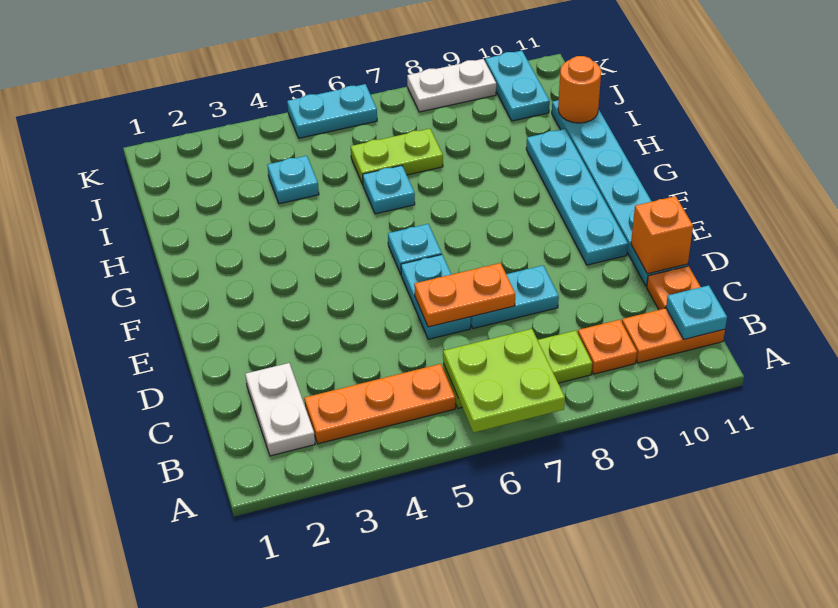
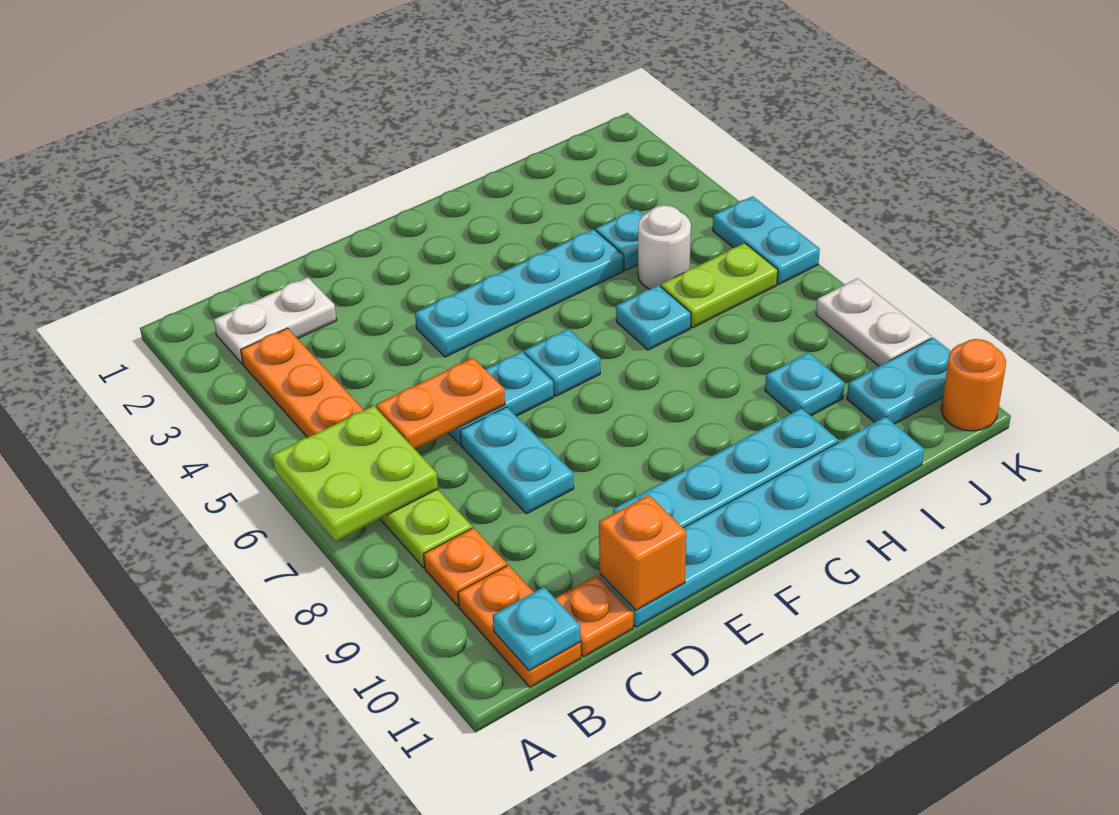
orange 1x2 plate [414,263,515,327] -> orange 1x2 plate turned to [376,358,505,449]
none -> cyan 1x4 plate [415,229,624,357]
none -> white 1x1 round brick [638,205,691,289]
lime 1x2 plate [351,129,443,184] -> lime 1x2 plate turned to [661,243,778,328]
none -> cyan 1x1 plate [765,353,844,416]
orange 1x1 round brick [558,56,601,123] -> orange 1x1 round brick moved to [941,339,1006,431]

